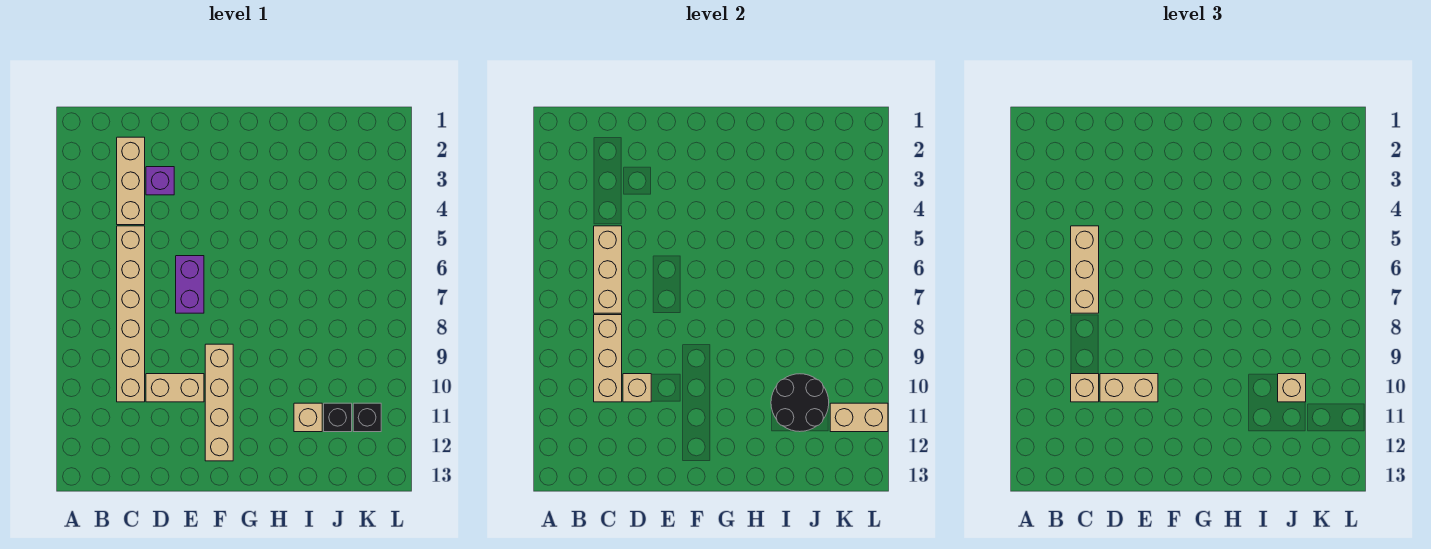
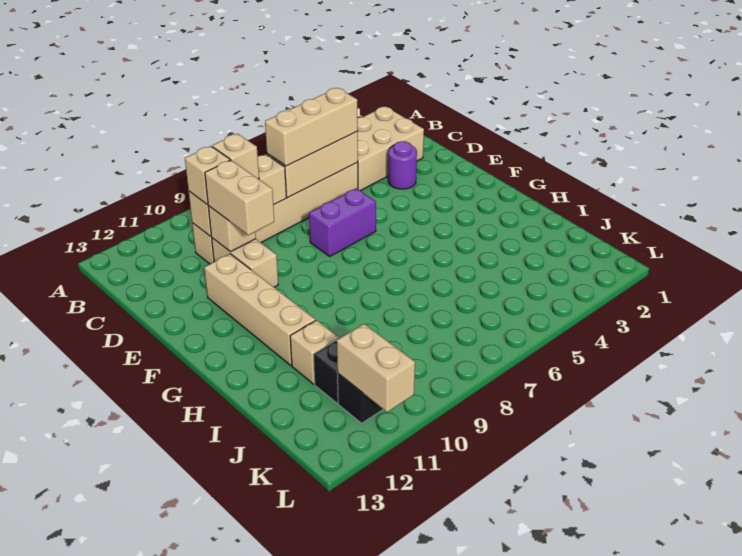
tan 1x3 brick [117,137,145,225] -> tan 2x3 brick [357,106,424,191]
purple 1x1 brick [146,167,174,195] -> purple 1x1 round brick [388,141,417,189]
tan 1x4 brick [205,344,233,461] -> tan 1x4 brick turned to [204,254,316,365]
black 2x2 round brick [771,374,829,432] -> none
tan 1x1 brick [1278,374,1306,402] -> tan 1x1 brick moved to [212,134,259,179]

